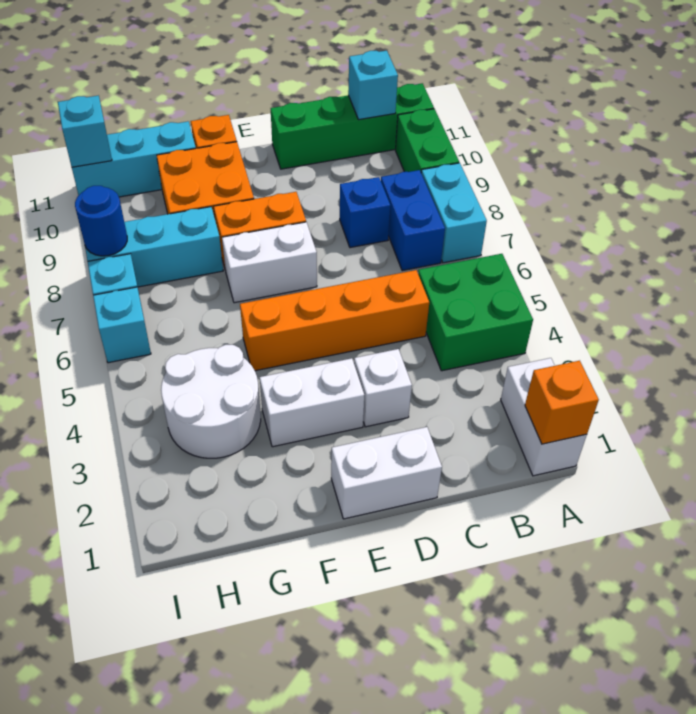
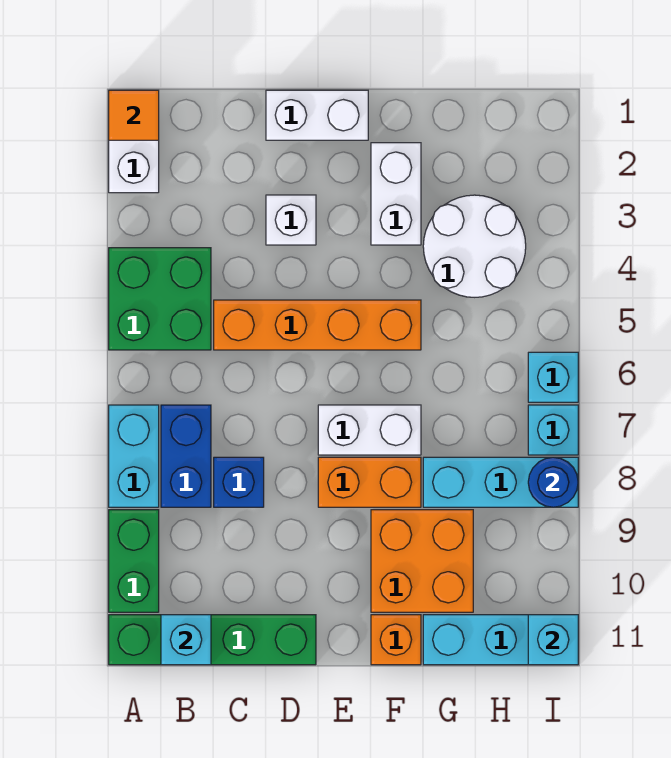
orange 1x1 brick [525,361,599,444] -> orange 1x1 tile [109,90,159,140]
white 1x2 brick [260,358,364,447] -> white 1x2 brick turned to [371,143,421,245]

